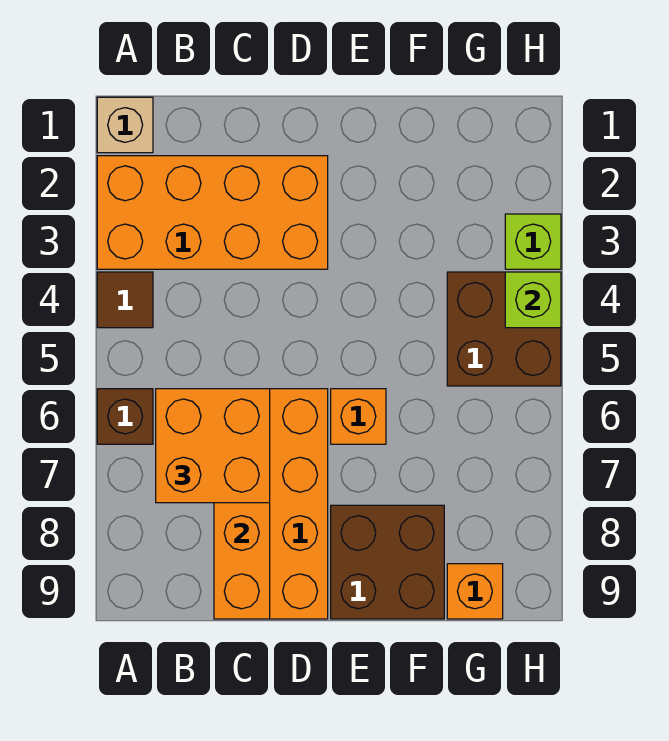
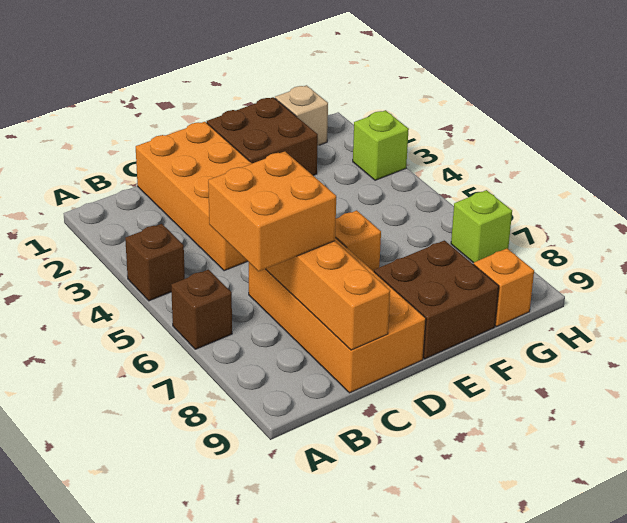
tan 1x1 brick [97,97,153,153] -> tan 1x1 brick moved to [275,85,328,146]
orange 2x4 brick [97,156,328,269] -> orange 2x4 brick turned to [136,122,252,271]
brown 1x1 tile [97,272,153,328] -> brown 1x1 brick [125,224,185,301]
brown 2x2 brick [447,272,561,386] -> brown 2x2 brick moved to [207,97,318,175]
lime 1x1 brick [505,272,561,328] -> lime 1x1 brick moved to [451,190,512,263]

